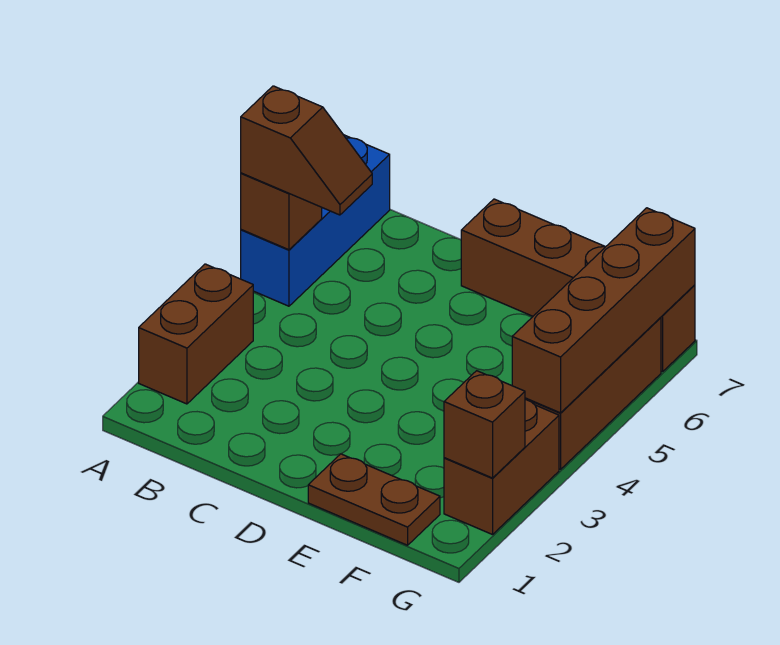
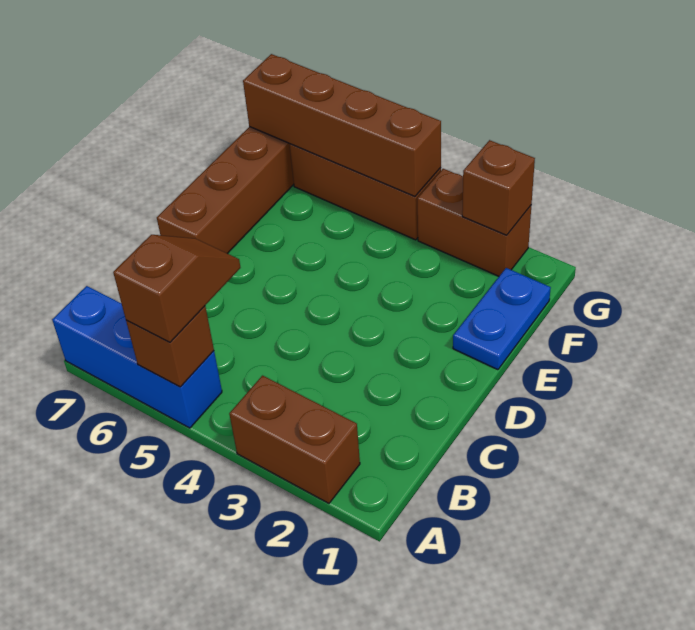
brown 1x2 plate [308,454,440,545] -> blue 1x2 plate [453,268,551,370]

